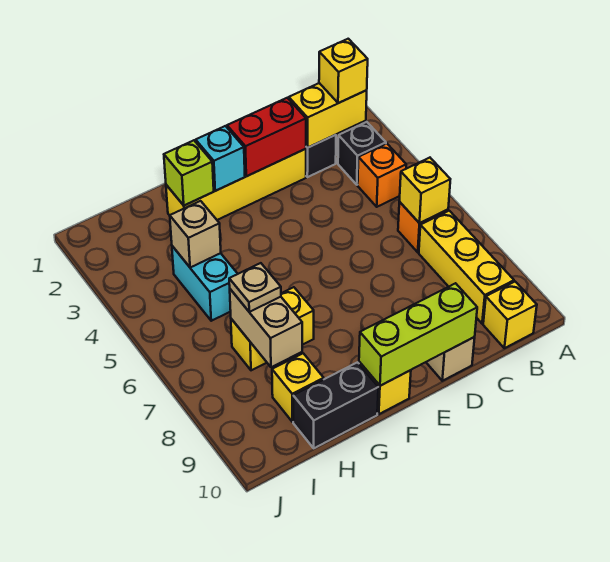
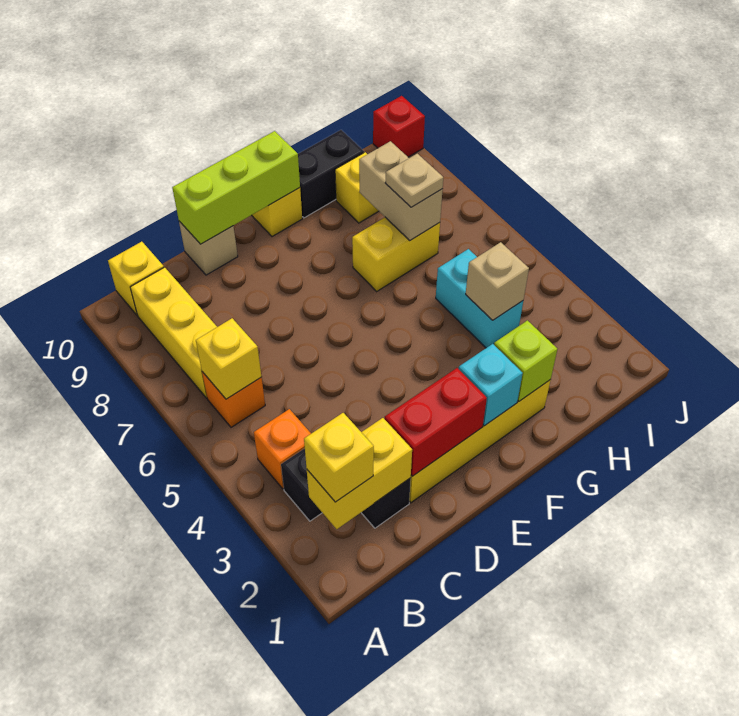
none -> red 1x1 brick [373,96,425,157]

